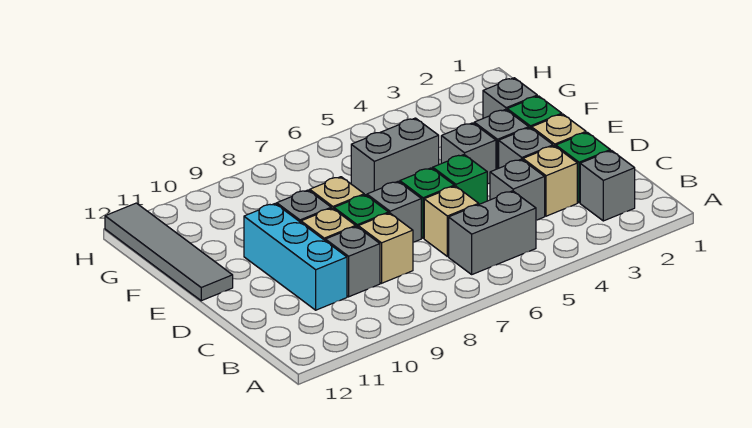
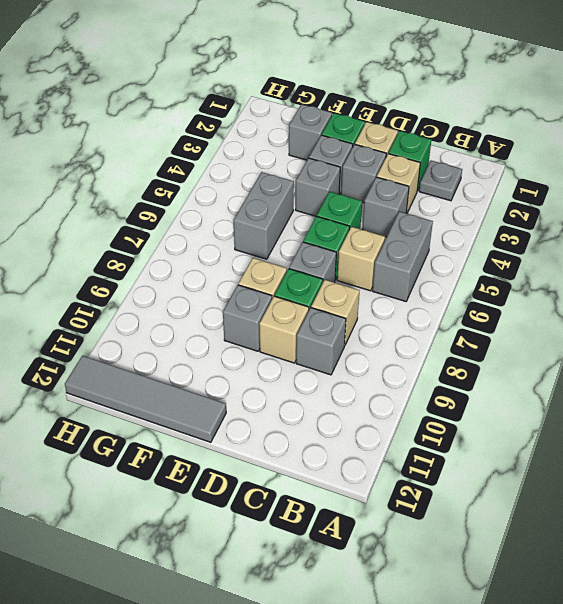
grey 1x1 brick [580,151,635,221] -> grey 1x1 plate [419,161,462,201]
cyan 1x3 brick [244,204,347,310] -> none

